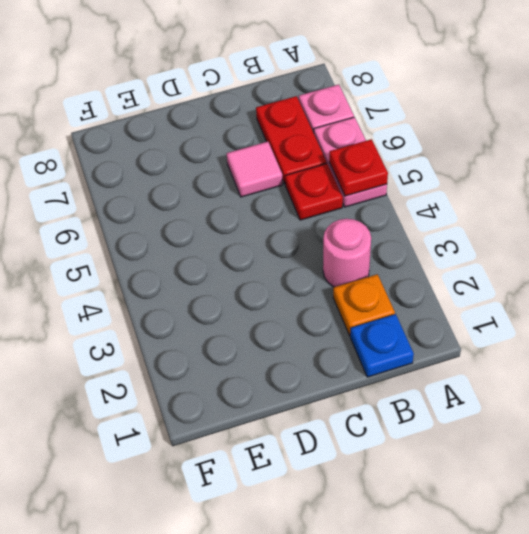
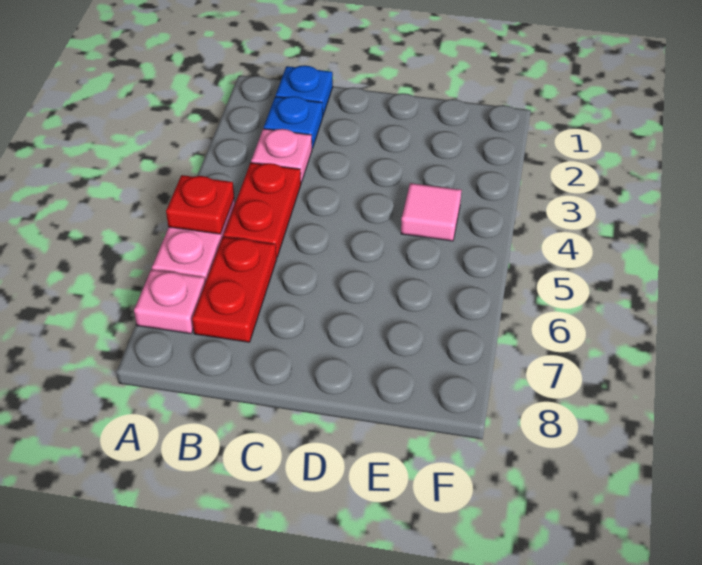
orange 1x1 plate [333,274,395,335] -> blue 1x1 plate [264,96,323,149]
pink 1x1 round brick [323,219,371,287] -> pink 1x1 plate [251,129,312,183]
red 1x1 plate [285,164,343,220] -> red 1x2 plate [223,163,301,258]
pink 1x1 tile [226,142,283,197] -> pink 1x1 tile moved to [401,183,461,241]

